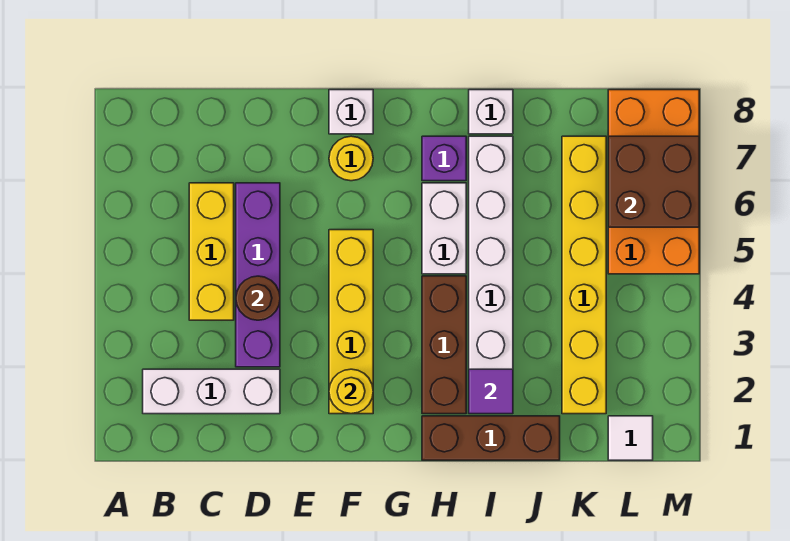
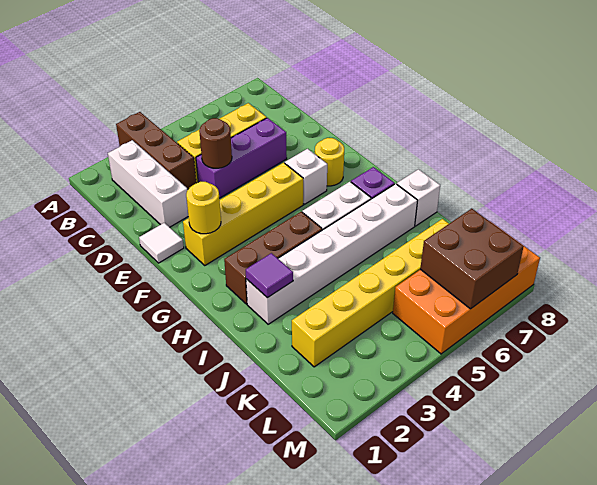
purple 1x4 brick [236,183,280,367] -> purple 1x3 brick [196,118,287,198]
white 1x1 brick [329,90,373,134] -> white 1x1 brick moved to [285,149,327,204]
brown 1x3 brick [422,416,560,460] -> brown 1x3 brick moved to [116,112,196,189]
white 1x1 tile [608,416,653,460] -> white 1x1 tile moved to [139,223,184,263]

